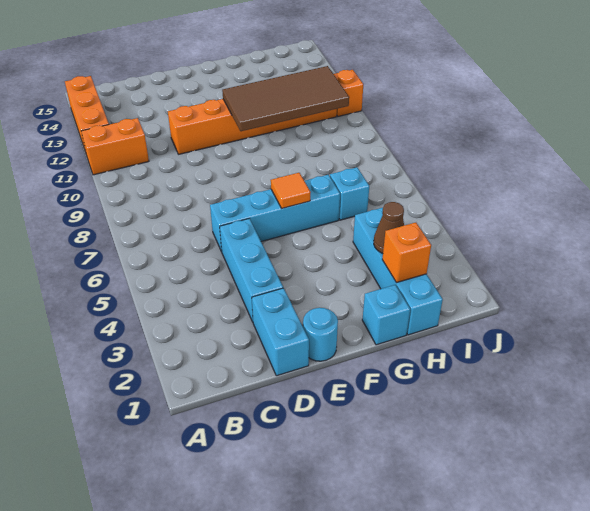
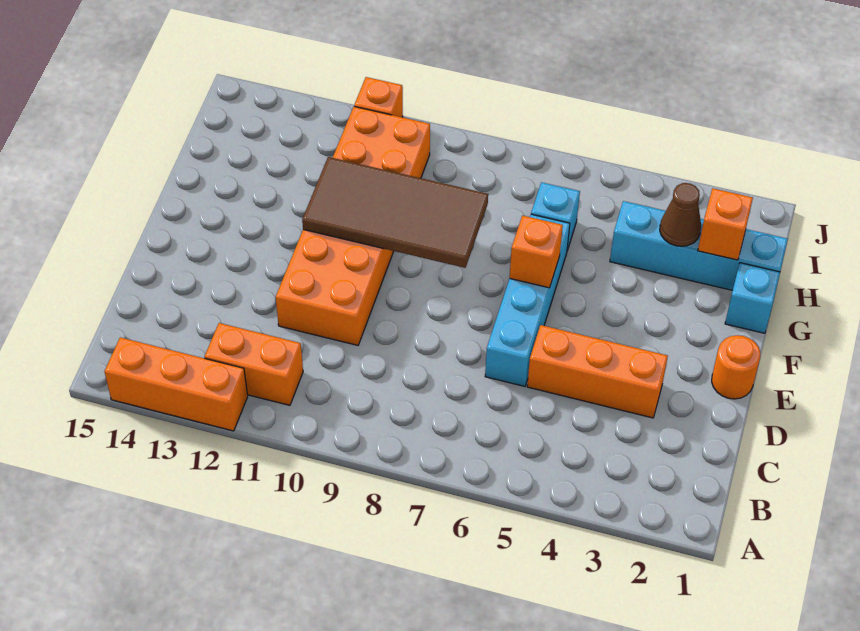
orange 1x2 brick [81,118,149,175] -> orange 1x2 brick turned to [205,323,303,405]
cyan 1x2 brick [252,288,309,376] -> none
cyan 1x3 brick [220,218,283,322] -> orange 1x3 brick [527,325,668,418]
orange 1x6 brick [168,99,337,154] -> orange 2x6 brick [276,107,430,345]
cyan 1x1 round brick [303,308,338,361] -> orange 1x1 round brick [712,335,760,399]
orange 1x1 tile [271,173,311,208] -> orange 1x1 brick [510,216,563,288]
brown 2x4 tile [222,66,349,131] -> brown 2x4 tile turned to [302,157,488,268]

